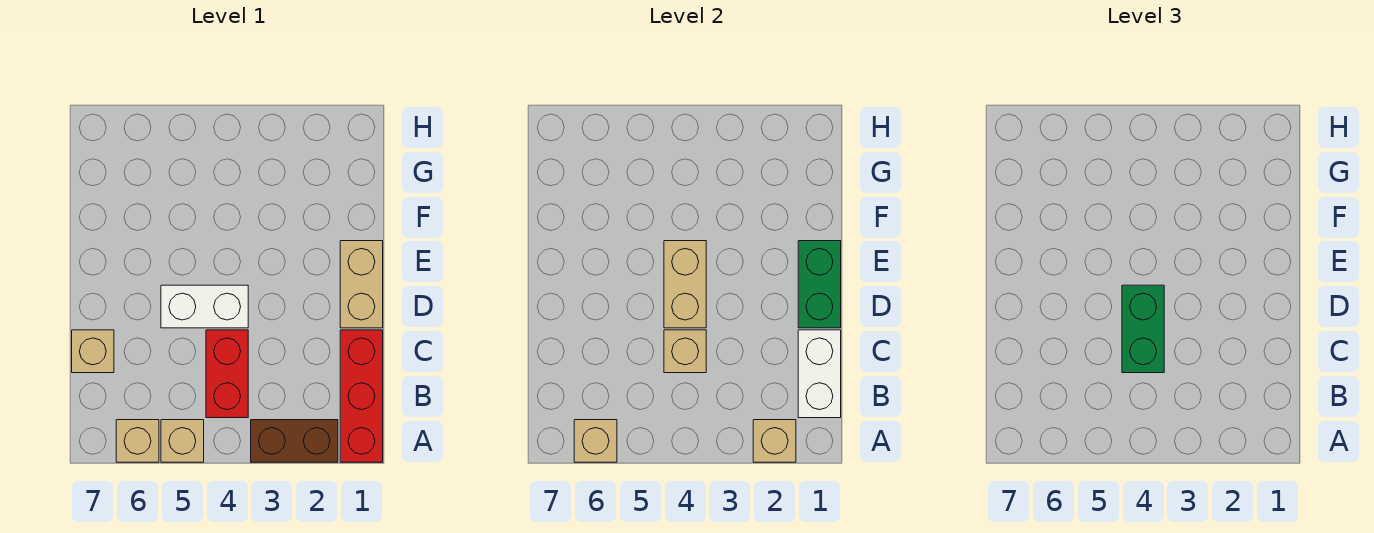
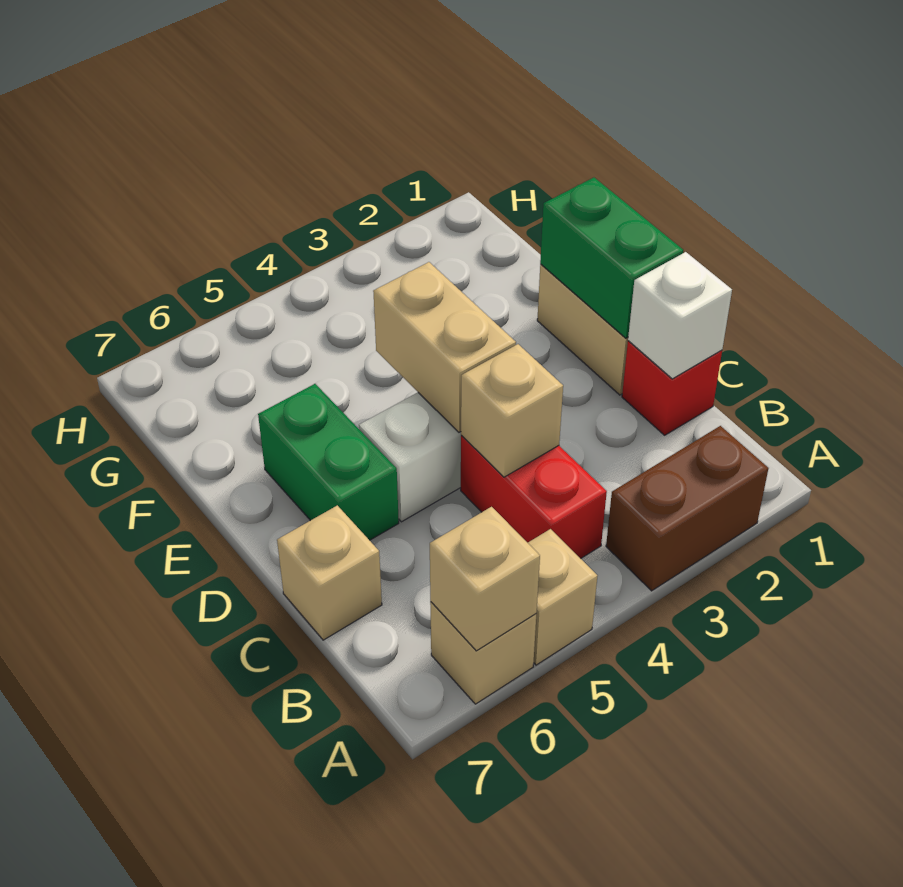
red 1x3 brick [340,330,383,462] -> red 1x1 brick [622,341,722,435]
tan 1x1 brick [753,420,796,462] -> none
white 1x2 brick [798,330,841,418] -> white 1x1 brick [628,252,732,379]
green 1x2 brick [1122,285,1164,373] -> green 1x2 brick moved to [258,384,399,540]

